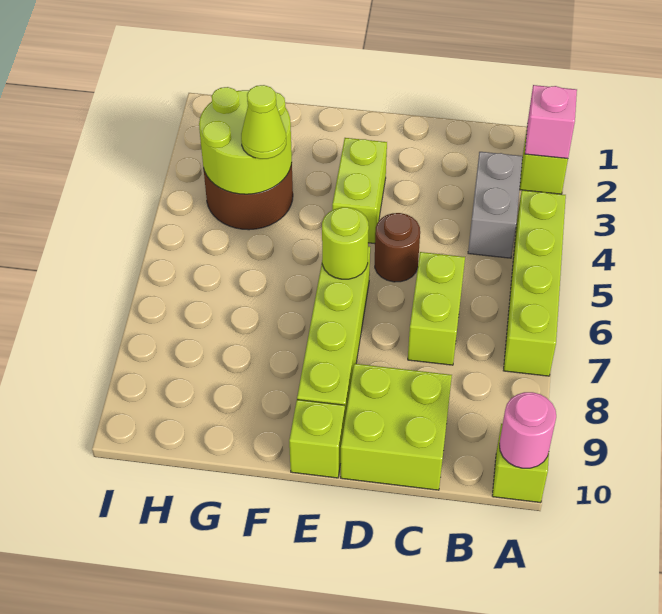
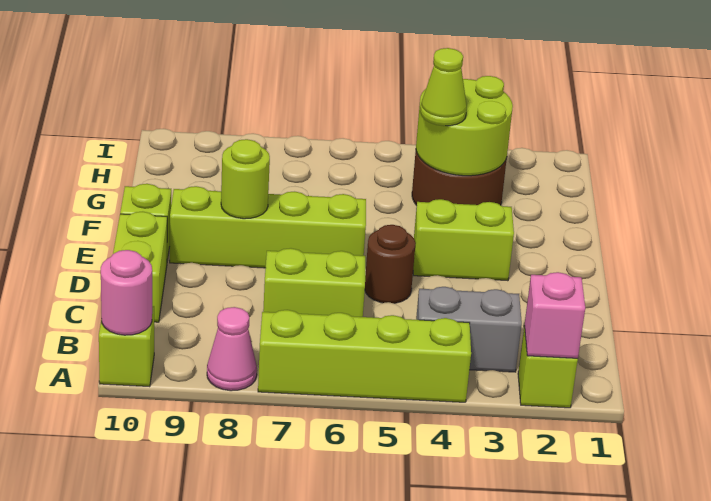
none -> pink 1x1 cone [207,307,257,391]
lime 2x2 brick [341,364,452,490] -> lime 1x2 brick [113,212,167,322]
lime 1x1 round brick [322,207,369,279] -> lime 1x1 round brick moved to [221,139,270,219]

